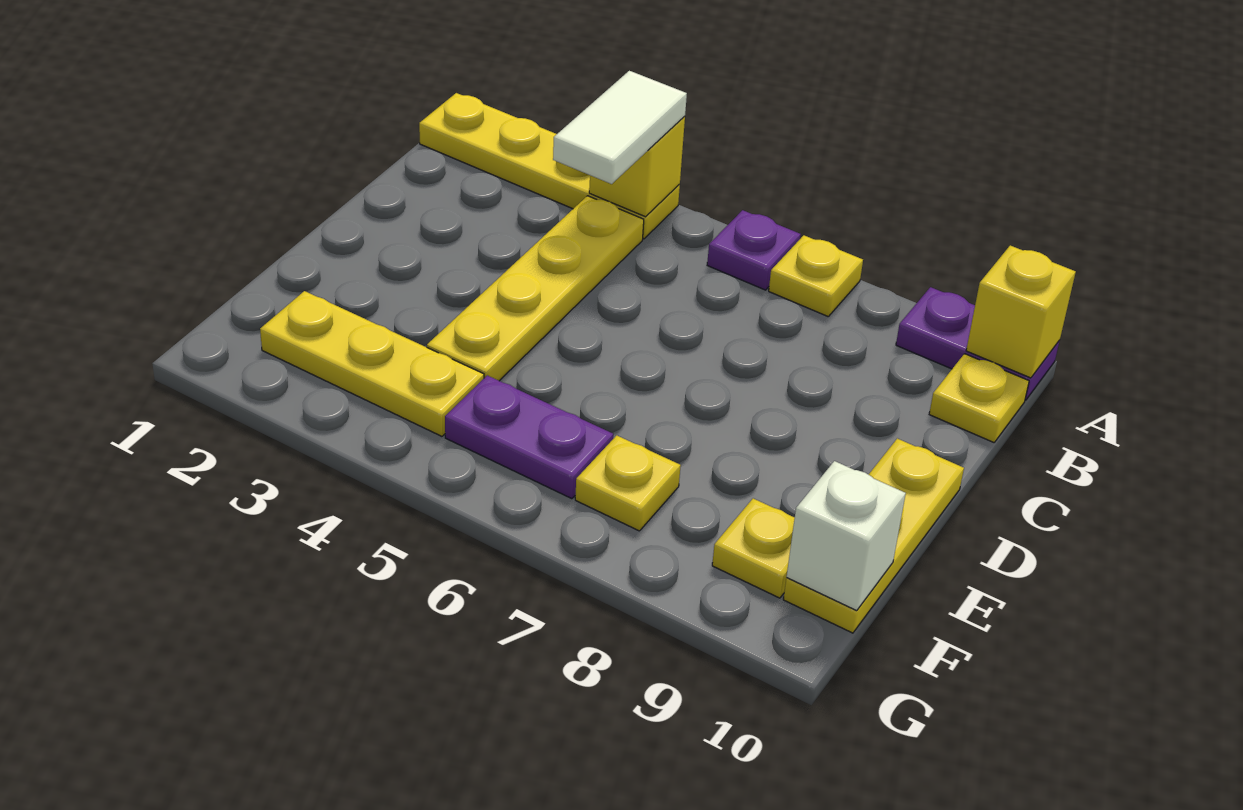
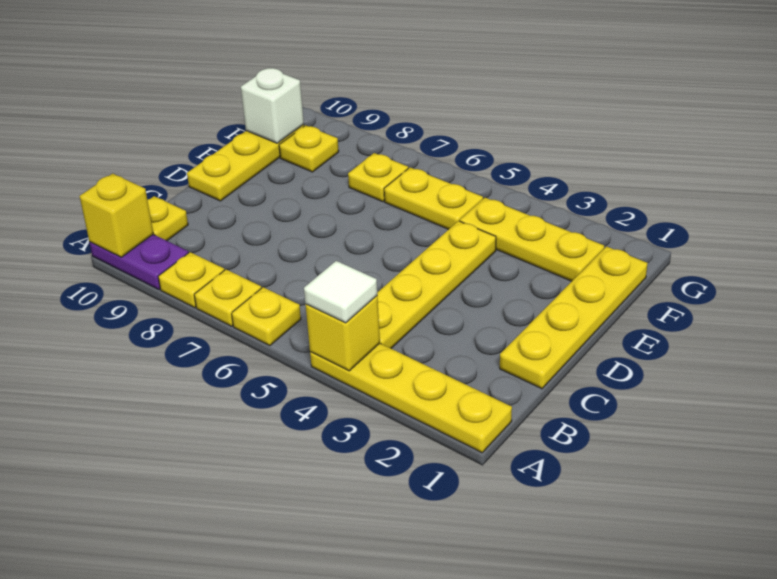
white 1x2 tile [553,71,687,184] -> white 1x1 tile [304,261,377,323]
purple 1x1 plate [707,210,801,290] -> yellow 1x1 plate [232,287,301,346]
none -> yellow 1x1 plate [158,252,224,308]
none -> yellow 1x4 plate [500,246,648,389]
purple 1x2 plate [445,375,613,499] -> yellow 1x2 plate [384,167,483,229]

